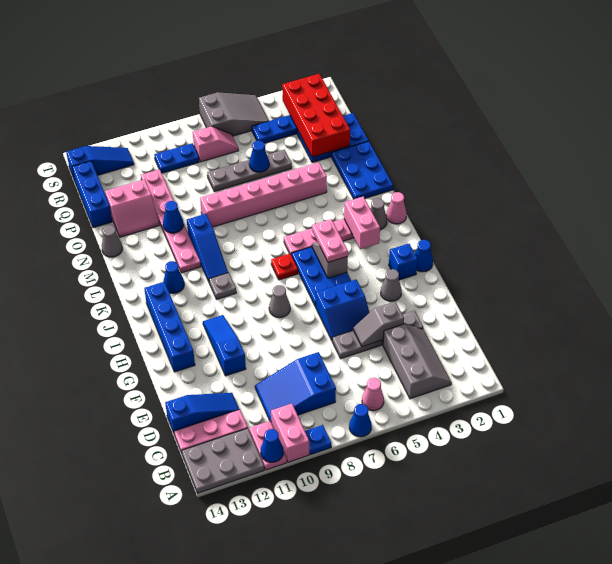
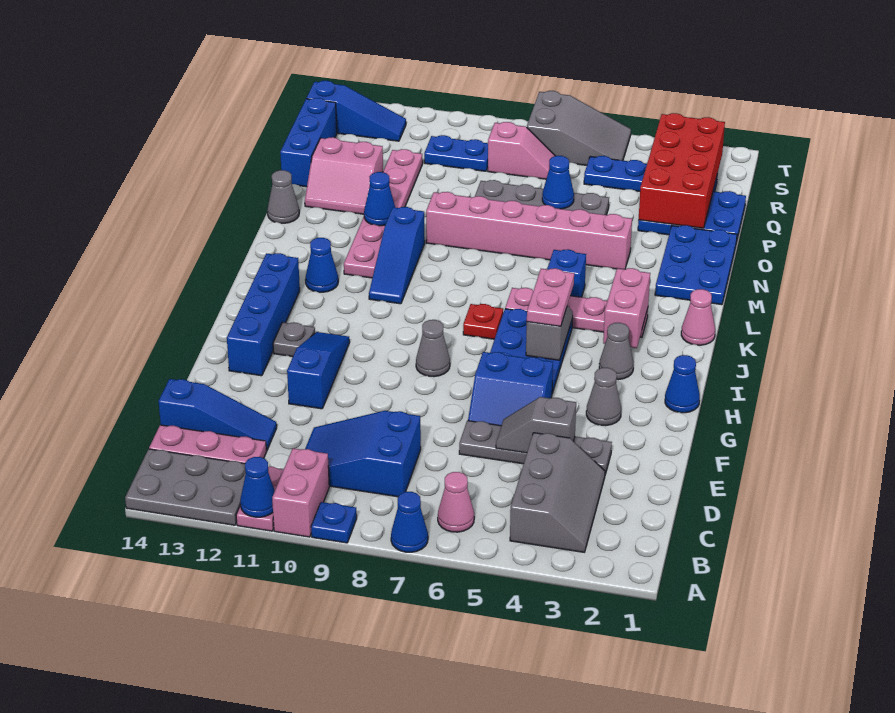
blue 1x1 brick [389,244,418,280] -> blue 1x1 brick moved to [547,249,586,297]
grey 1x1 plate [209,273,236,299] -> grey 1x1 plate moved to [273,322,315,357]
grey 1x1 cone [371,198,387,230] -> grey 1x1 cone moved to [599,323,634,380]

